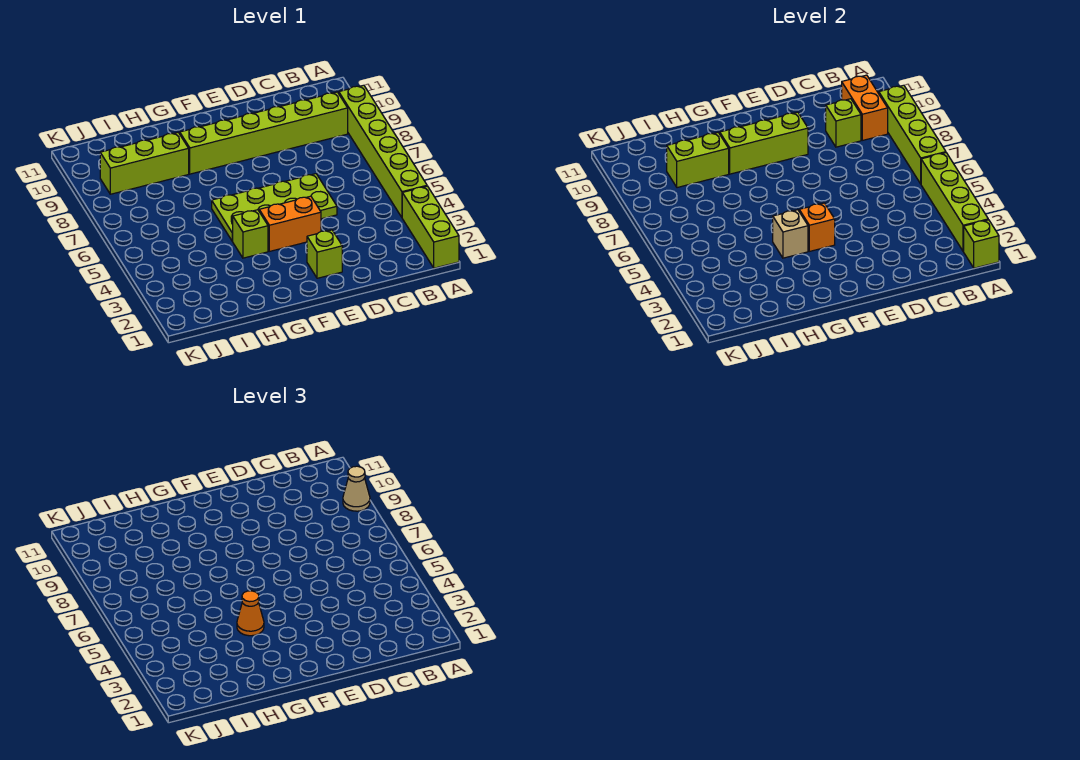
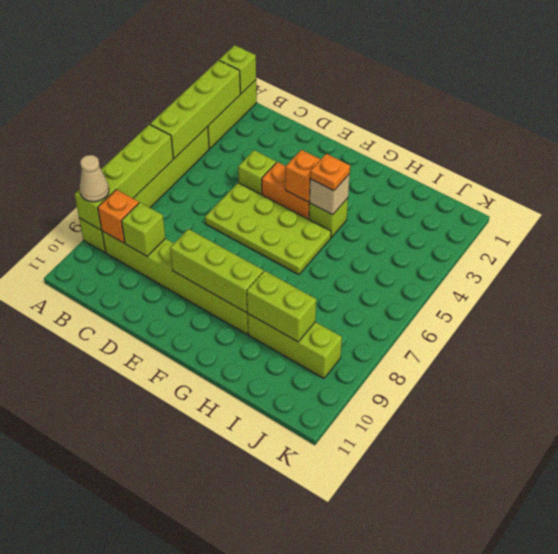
orange 1x2 brick [842,75,888,140] -> orange 1x1 brick [98,189,139,243]
lime 1x1 brick [307,230,342,278] -> lime 1x1 brick moved to [238,150,276,195]
orange 1x1 cone [237,591,264,636] -> orange 1x1 plate [310,154,350,191]

